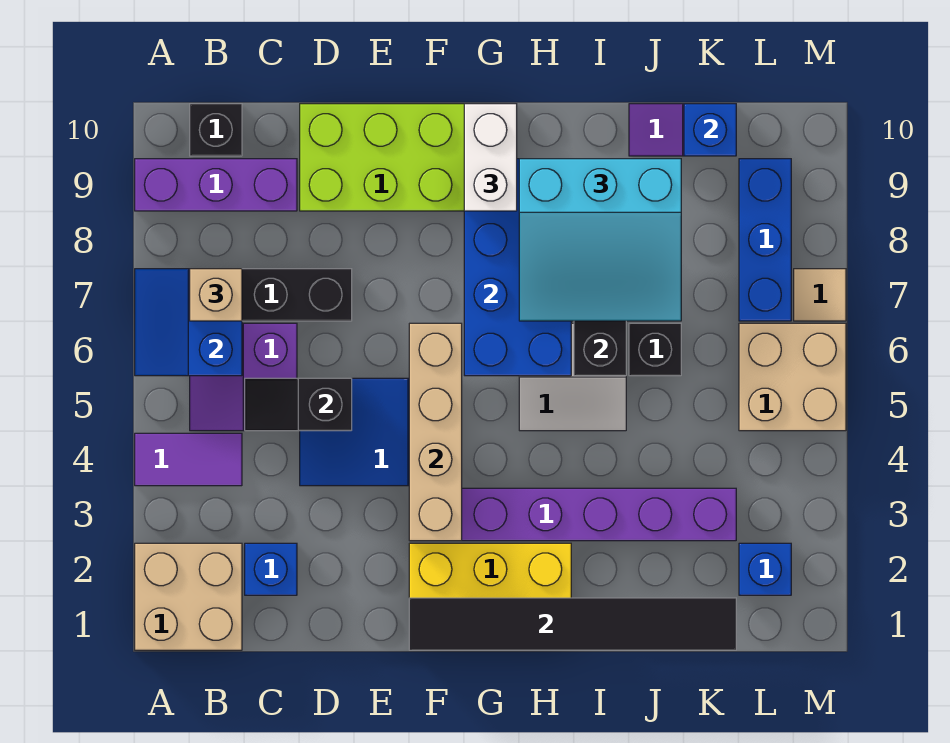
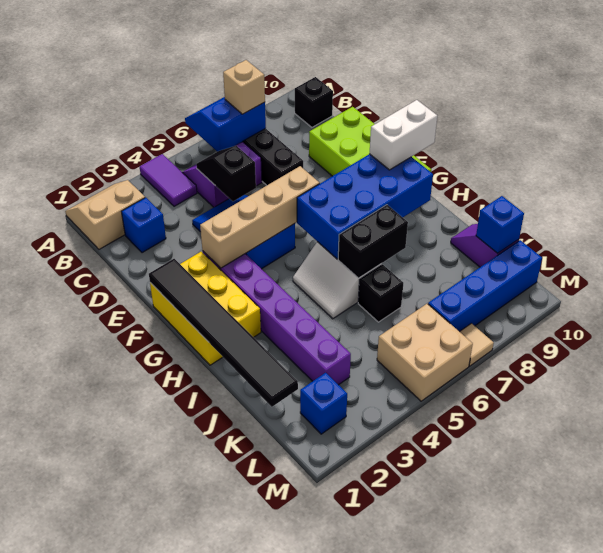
tan 2x2 brick [135,543,242,650] -> tan 2x2 slope [65,180,145,249]
purple 1x3 brick [135,159,297,211] -> none
cyan 3x3 slope [519,159,681,321] -> none
blue 1x3 brick [739,159,791,321] -> blue 1x4 brick [428,240,542,332]

